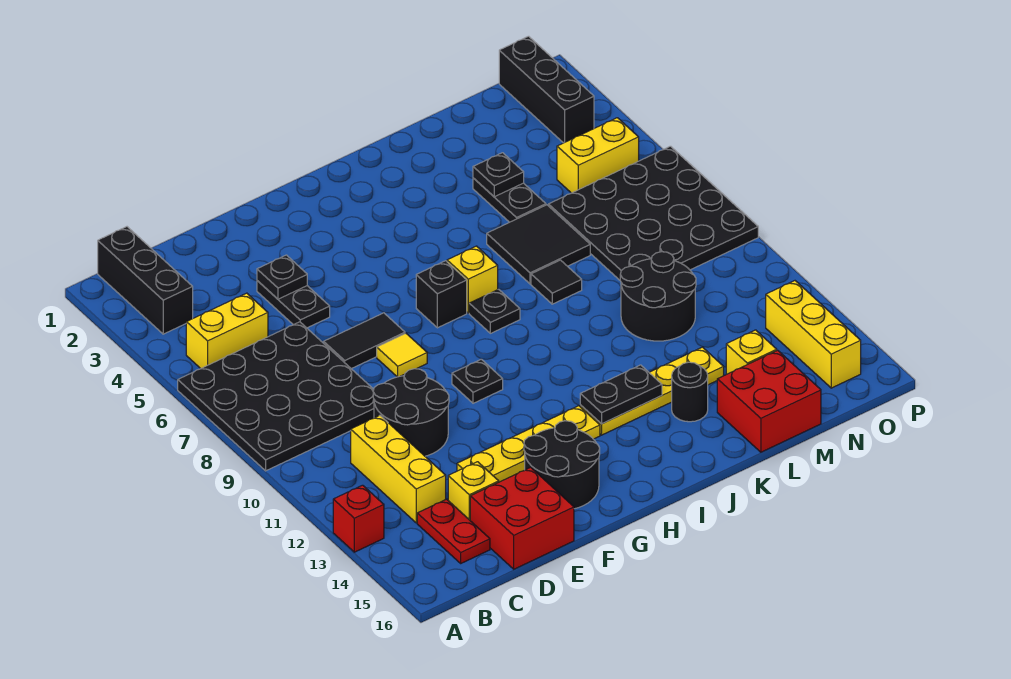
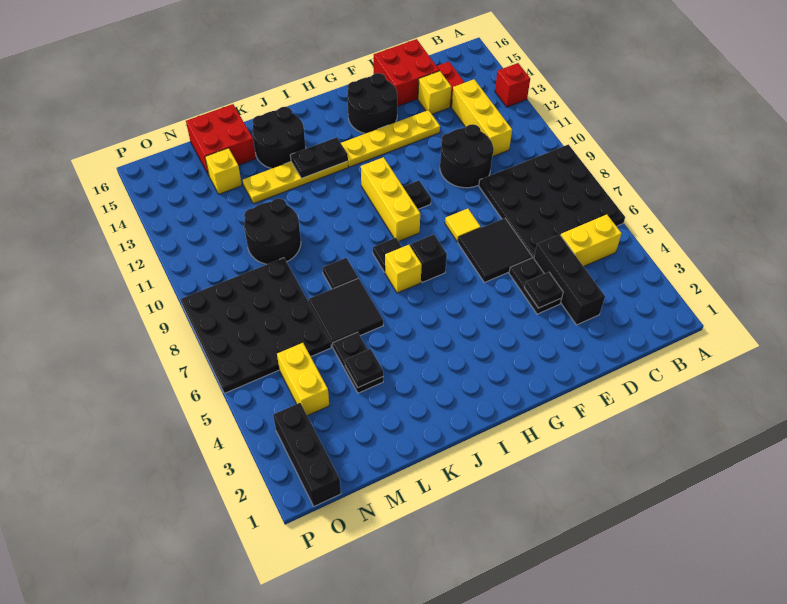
black 1x3 brick [98,227,193,334] -> black 1x3 brick moved to [534,234,605,325]
black 1x2 tile [324,313,405,369] -> black 2x2 tile [458,218,532,282]
black 1x1 round brick [672,362,708,422] -> black 2x2 round brick [252,107,306,169]
yellow 1x2 brick [557,118,639,193] -> yellow 1x2 brick turned to [277,343,329,416]
yellow 1x3 brick [766,281,861,388] -> yellow 1x3 brick moved to [361,157,420,241]

